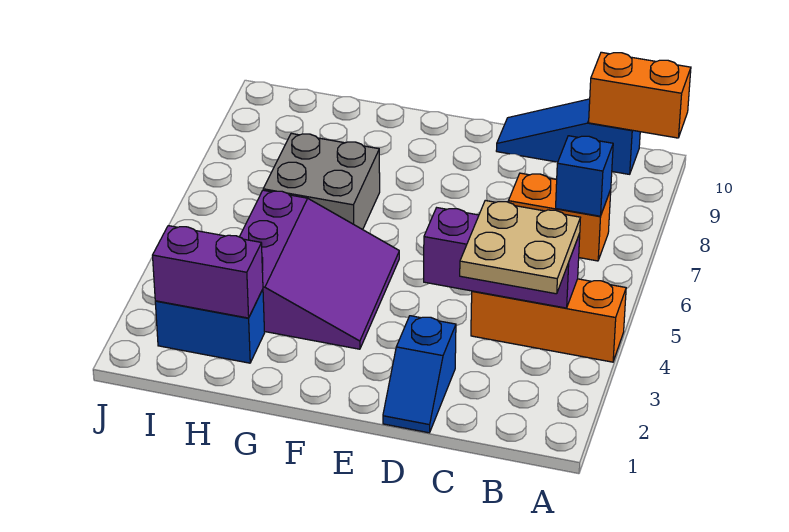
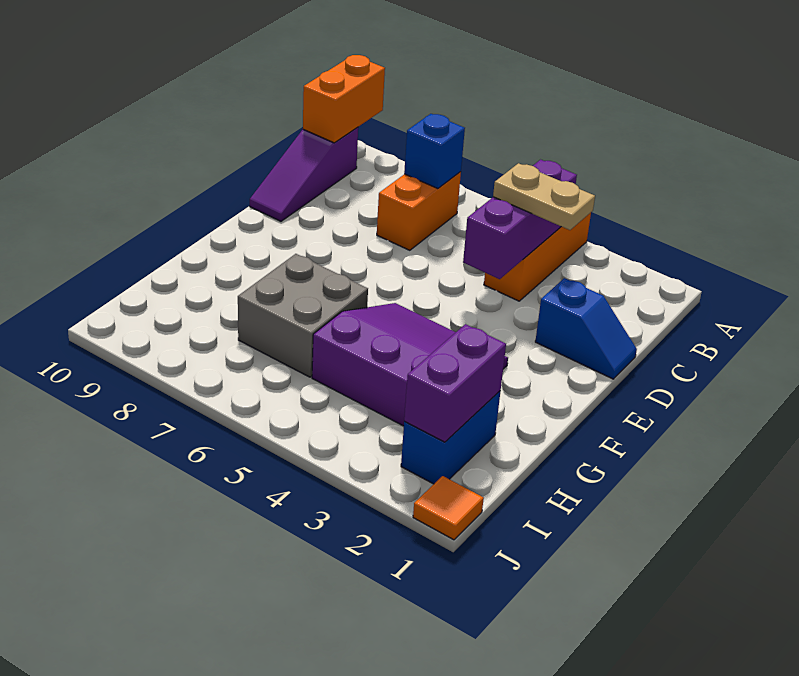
tan 2x2 plate [460,201,580,294] -> tan 1x2 plate [493,163,595,230]
blue 1x3 slope [496,99,640,174] -> purple 1x3 slope [250,127,358,221]
none -> orange 1x1 tile [413,476,484,540]

